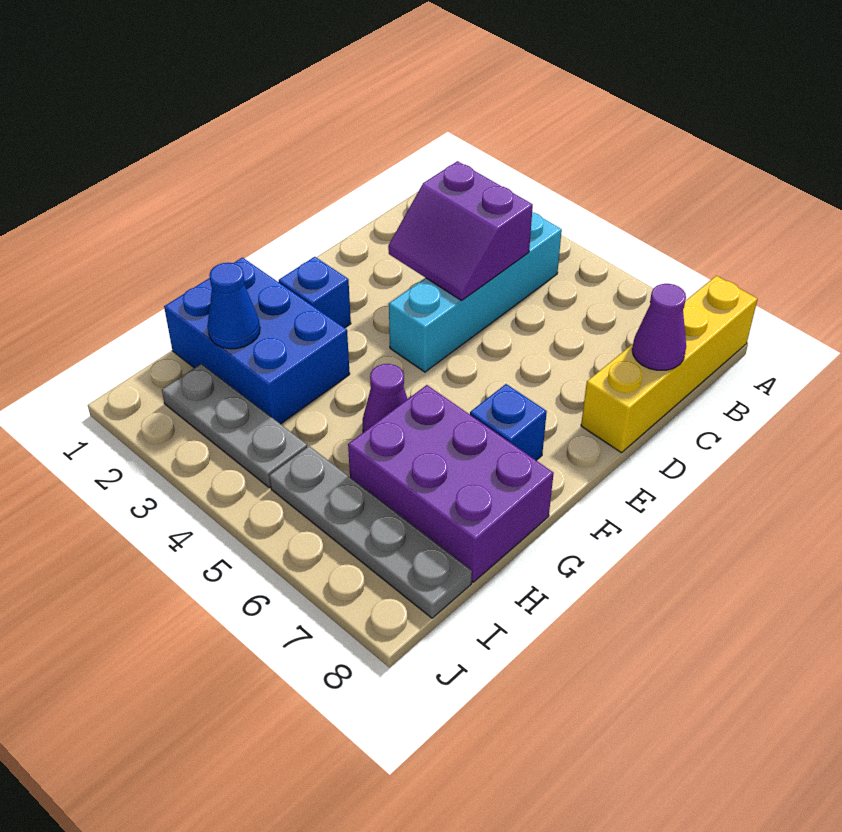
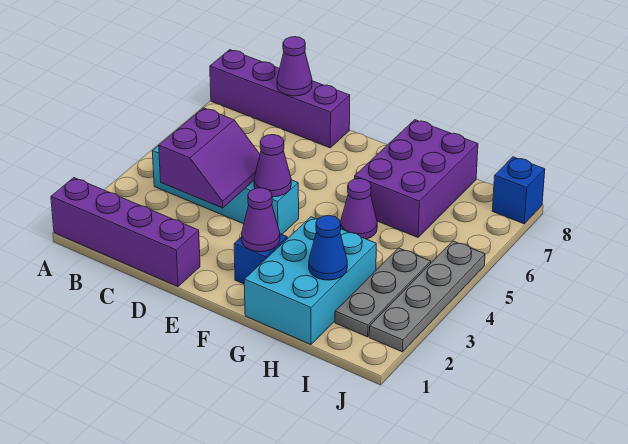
none -> purple 1x4 brick [51,178,200,287]
yellow 1x4 brick [581,276,758,453] -> purple 1x4 brick [210,50,350,148]
none -> purple 1x1 cone [254,135,291,197]
none -> purple 1x1 cone [242,188,280,252]
blue 1x1 brick [470,384,547,460] -> blue 1x1 brick moved to [492,157,545,224]
blue 2x3 brick [164,258,350,424] -> cyan 2x3 brick [244,217,376,345]
grey 1x4 plate [269,446,472,618] -> grey 1x4 plate moved to [369,241,485,352]

